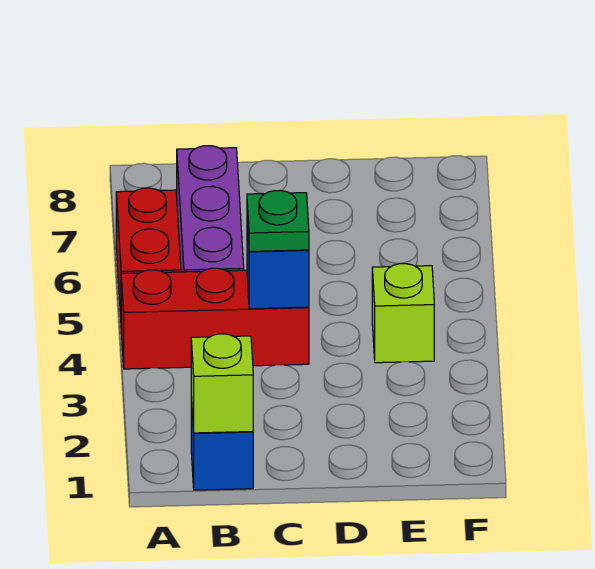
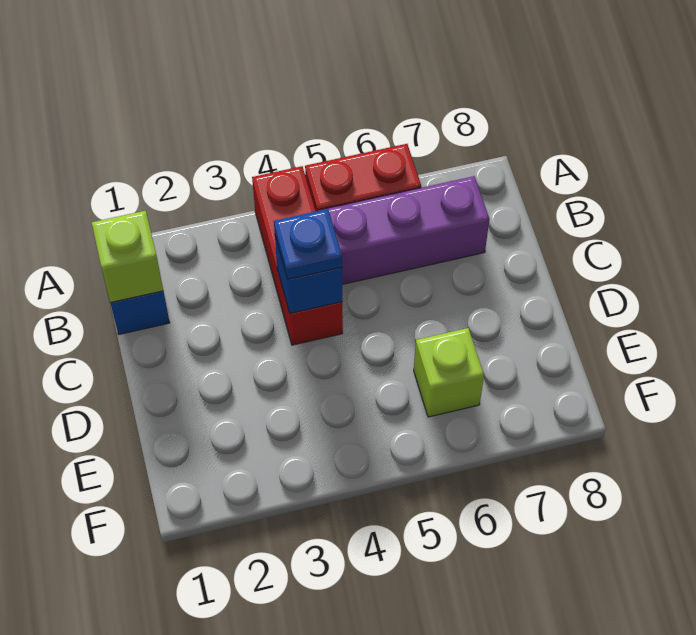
green 1x1 plate [247,190,309,251] -> blue 1x1 plate [274,209,342,279]
lime 1x1 brick [372,264,434,363] -> lime 1x1 brick moved to [414,328,484,417]

